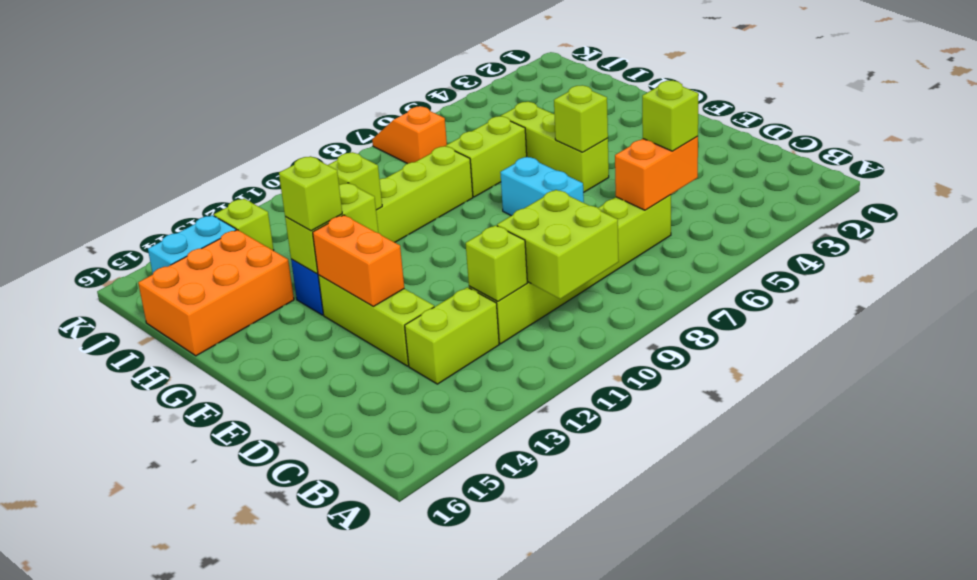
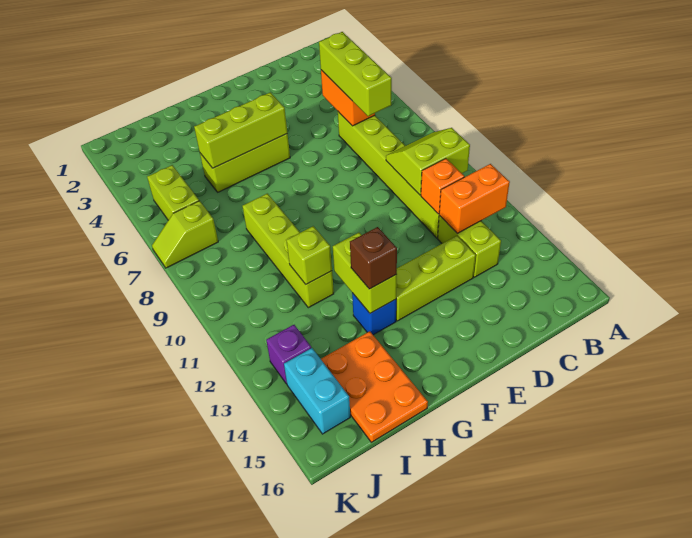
lime 2x2 brick [497,190,619,299] -> lime 2x2 slope [386,128,470,195]
lime 1x1 brick [642,81,698,151] -> lime 1x3 brick [319,32,392,116]
lime 1x1 brick [466,225,527,302] -> orange 1x1 brick [421,159,464,214]
cyan 1x2 brick [500,157,584,216] -> none
orange 1x2 brick [313,215,404,306] -> orange 1x2 brick moved to [439,164,510,233]
lime 1x1 brick [554,85,608,152] -> lime 1x3 brick [194,92,287,168]
lime 1x1 brick [279,156,342,231] -> brown 1x1 brick [350,227,397,289]
lime 1x2 brick [446,116,527,197] -> lime 1x2 brick moved to [147,165,199,220]
orange 2x3 brick [138,230,294,356] -> orange 2x3 plate [321,331,428,442]
orange 1x2 slope [372,106,447,164] -> lime 1x2 slope [152,201,218,268]
lime 1x1 brick [214,199,274,251] -> purple 1x1 brick [266,325,311,384]

